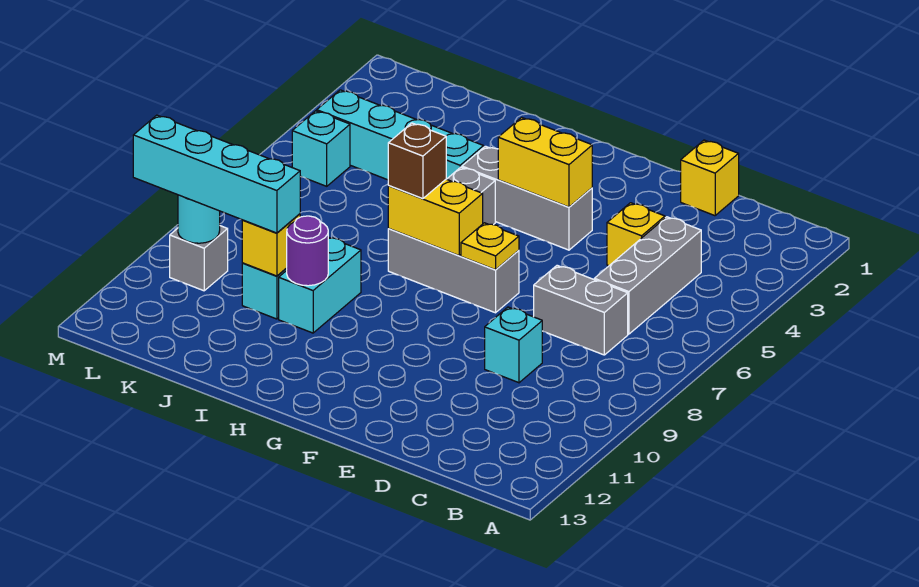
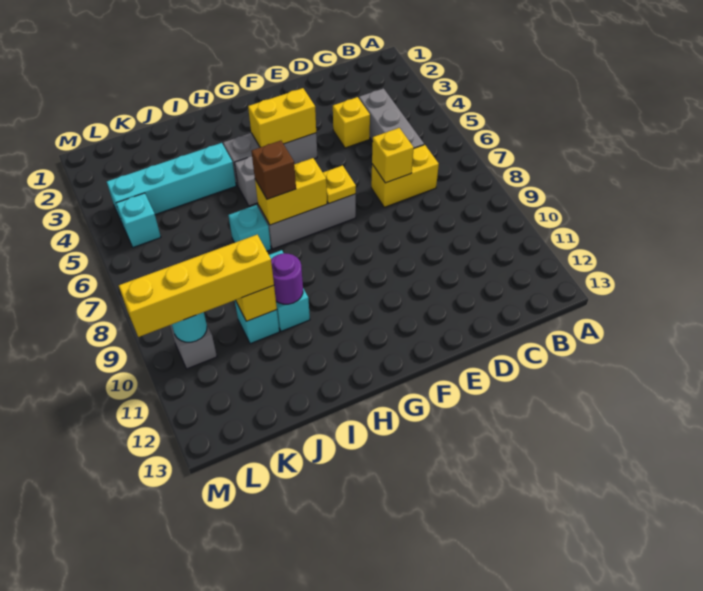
grey 1x2 brick [533,265,628,355] -> yellow 1x2 brick [371,145,439,207]
yellow 1x1 brick [681,140,739,216] -> yellow 1x1 brick moved to [372,128,414,183]
cyan 1x1 brick [485,307,542,383] -> cyan 1x1 brick moved to [228,205,271,251]
cyan 1x4 brick [133,115,301,233] -> yellow 1x4 brick [119,235,274,337]

